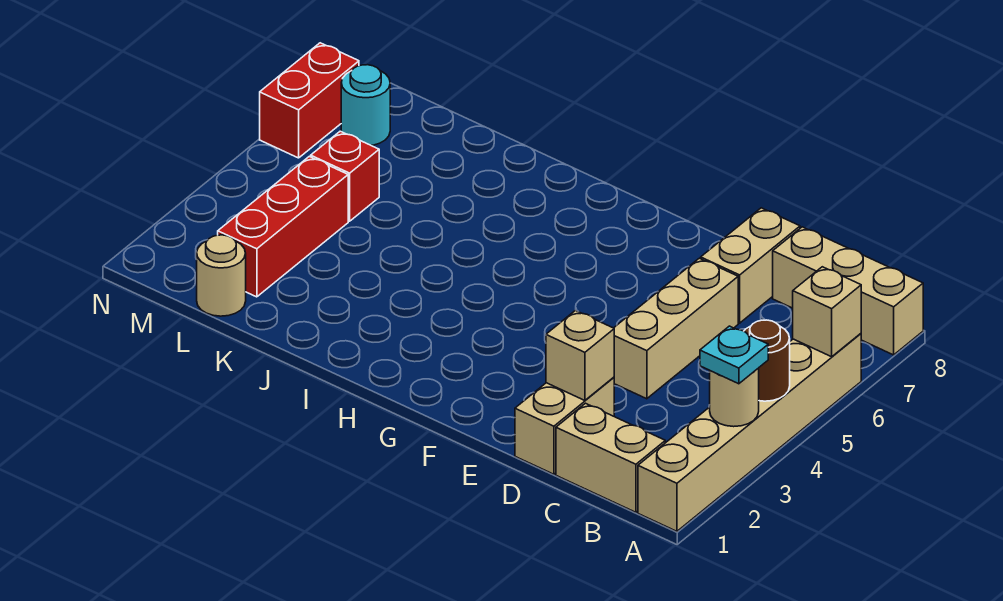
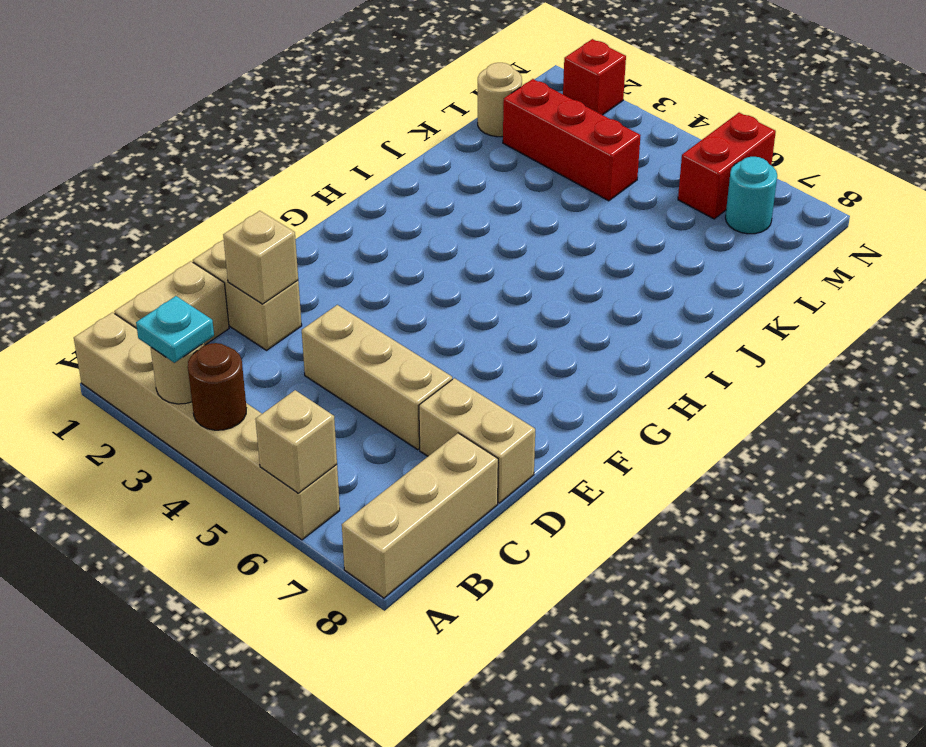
red 1x1 brick [311,131,379,221] -> red 1x1 brick moved to [563,39,626,115]
red 1x2 brick [260,43,359,158] -> red 1x2 brick turned to [678,113,776,219]

